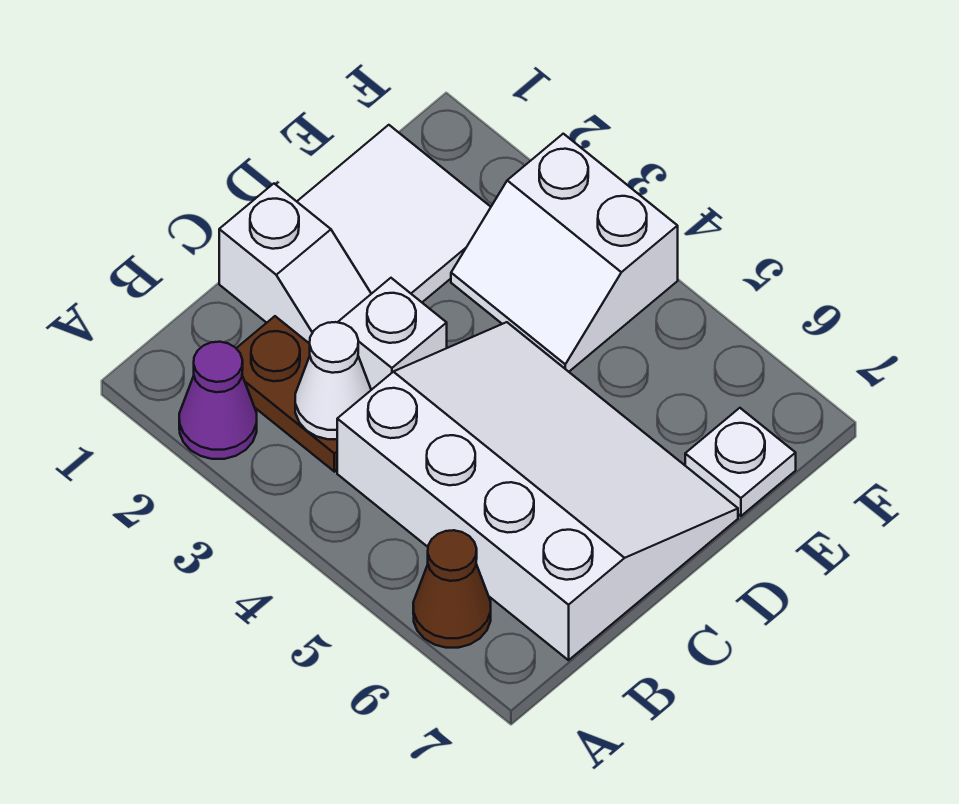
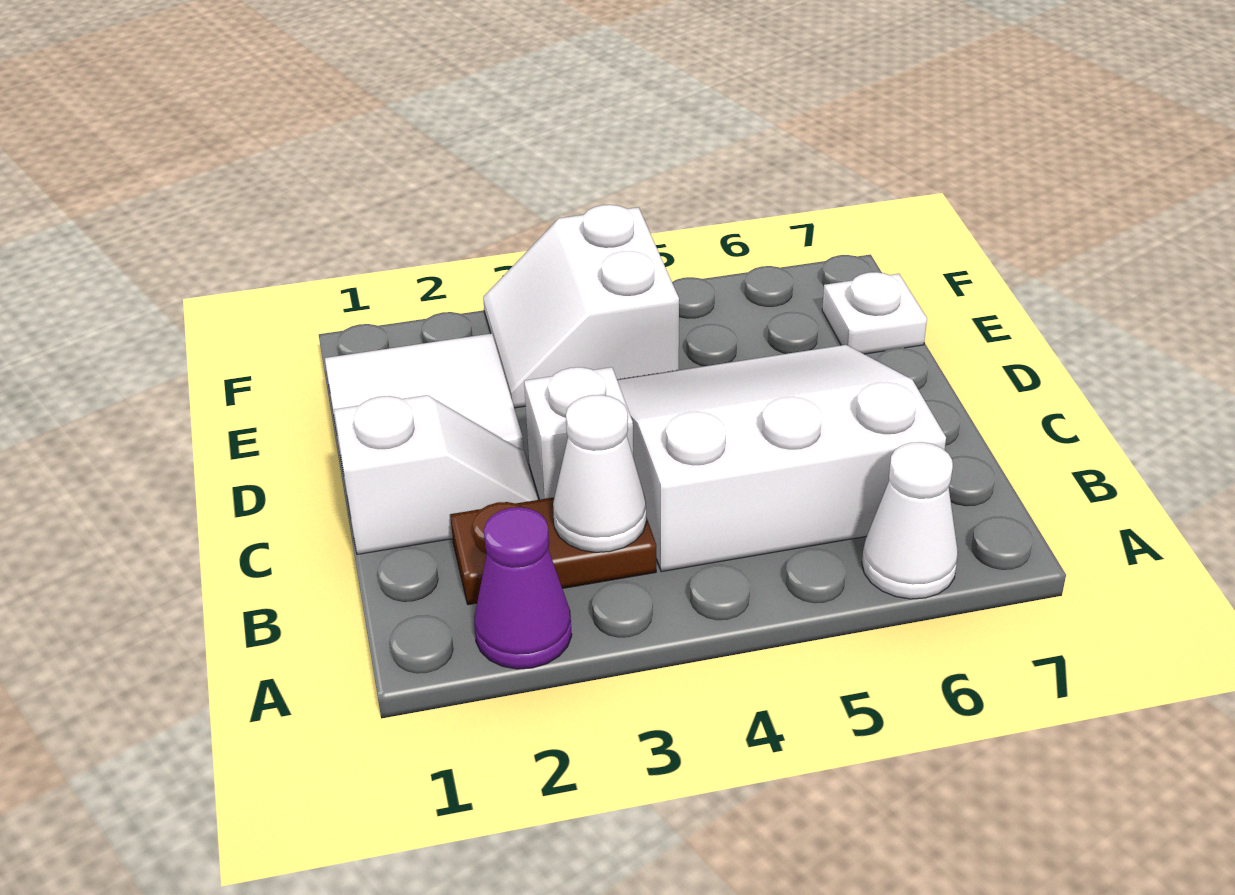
brown 1x1 cone [413,530,491,648] -> white 1x1 cone [862,442,958,599]
white 3x4 slope [337,322,738,660] -> white 3x3 slope [617,345,946,572]
white 2x2 slope [451,134,678,372] -> white 2x2 slope turned to [483,205,679,408]

